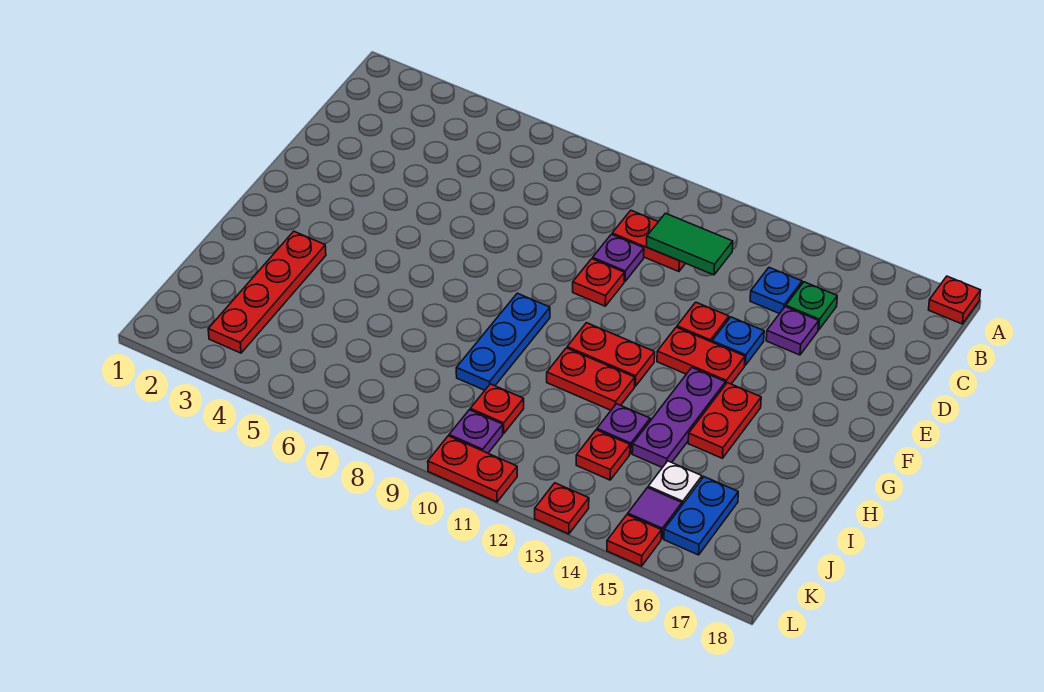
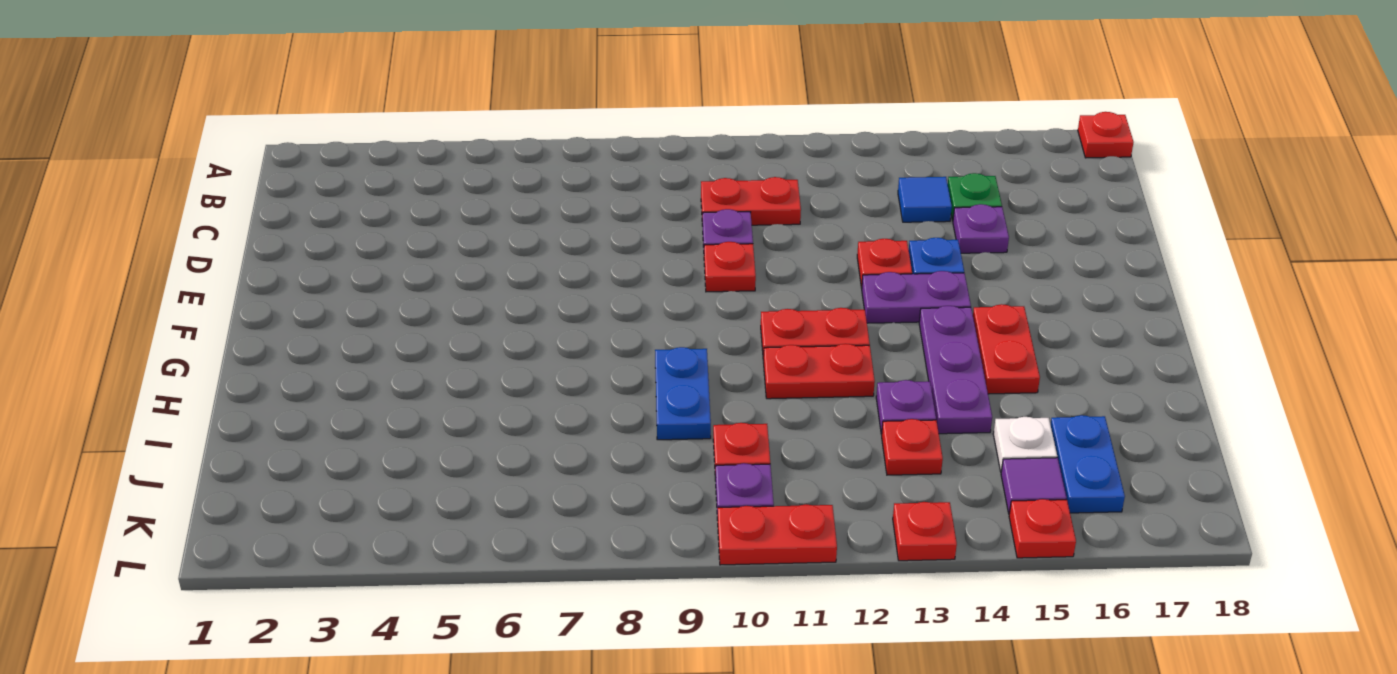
green 1x2 tile [647,213,733,275] -> none
blue 1x1 plate [750,268,802,314] -> blue 1x1 tile [898,177,952,222]
red 1x2 plate [657,327,745,385] -> purple 1x2 plate [862,271,971,323]
blue 1x3 plate [456,293,550,390] -> blue 1x2 plate [655,347,711,440]
red 1x4 plate [208,231,326,353] -> none

